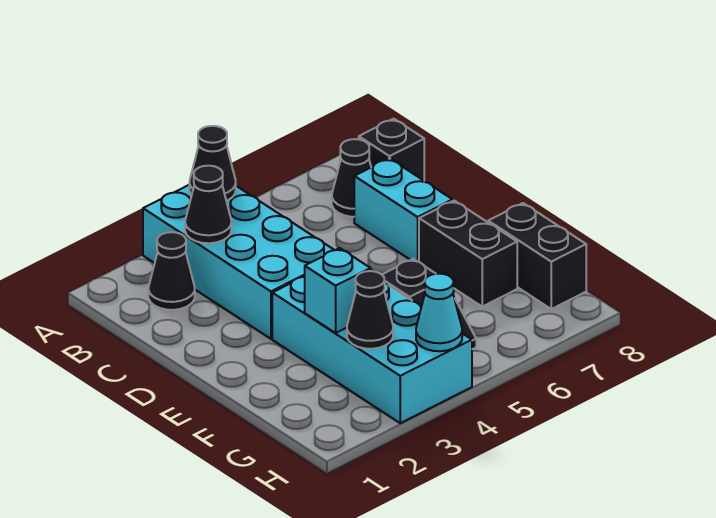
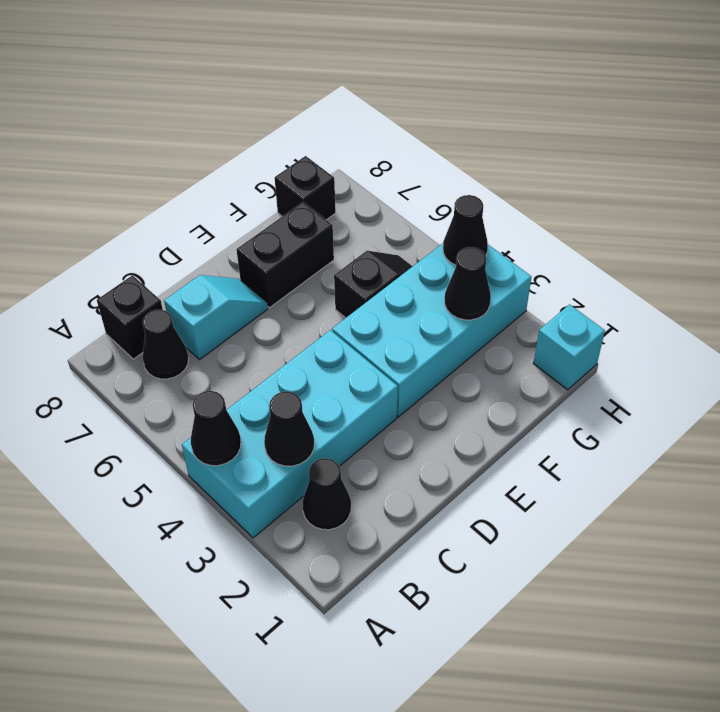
cyan 1x2 brick [354,158,453,262] -> cyan 1x2 slope [164,275,268,360]
cyan 1x1 brick [305,248,371,333] -> cyan 1x1 brick moved to [533,305,605,390]
black 1x2 brick [488,203,586,309] -> black 1x1 brick [275,156,336,220]
cyan 1x1 cone [416,274,462,351] -> black 1x1 cone [443,195,488,265]

